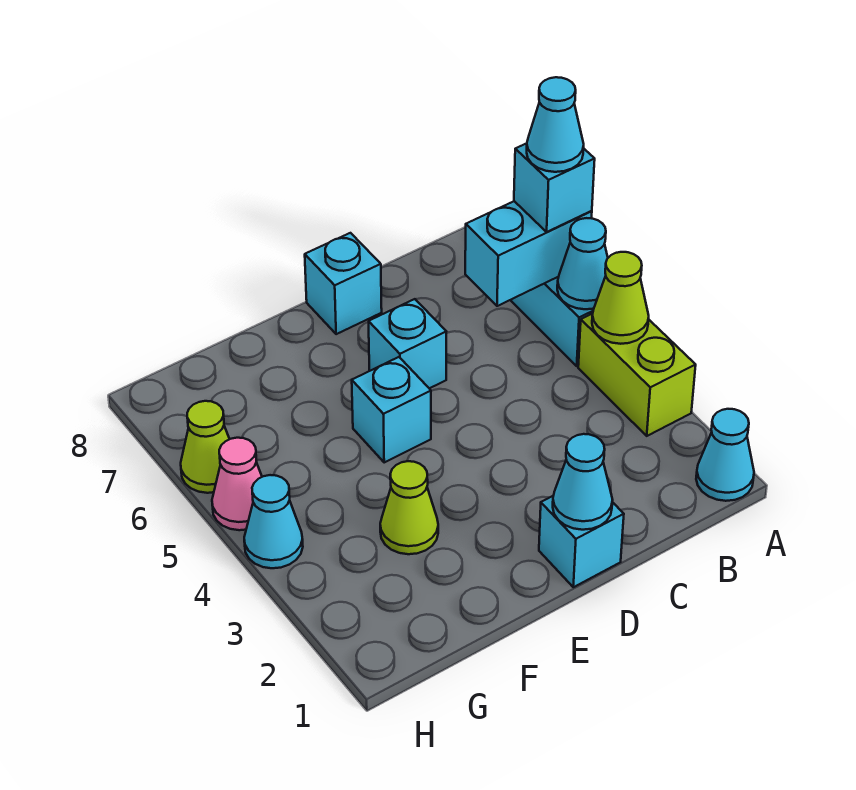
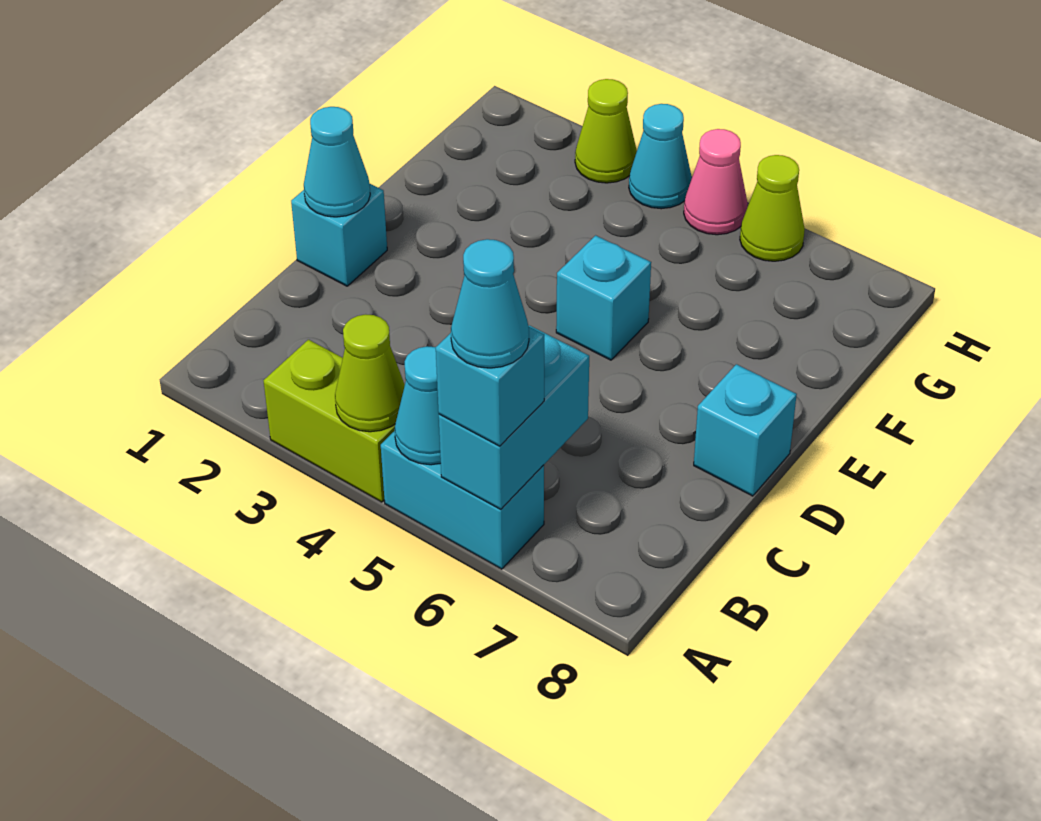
cyan 1x1 cone [696,409,754,501] -> none
cyan 1x1 brick [369,299,446,388] -> none
lime 1x1 cone [380,461,438,554] -> lime 1x1 cone moved to [575,79,637,183]

